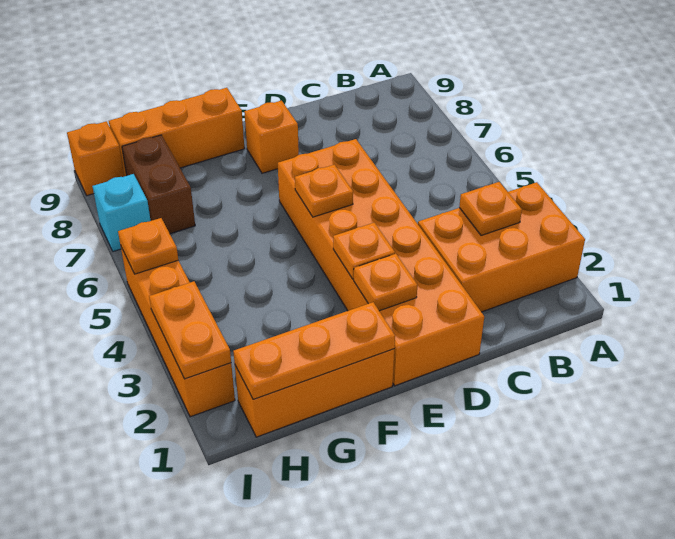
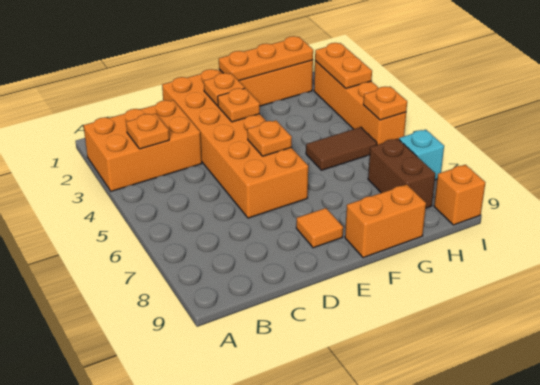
orange 1x1 brick [244,101,299,173] -> orange 1x1 tile [296,208,343,248]
orange 1x3 brick [109,88,245,176] -> orange 1x2 brick [345,184,426,258]
none -> brown 1x2 tile [306,127,377,170]

